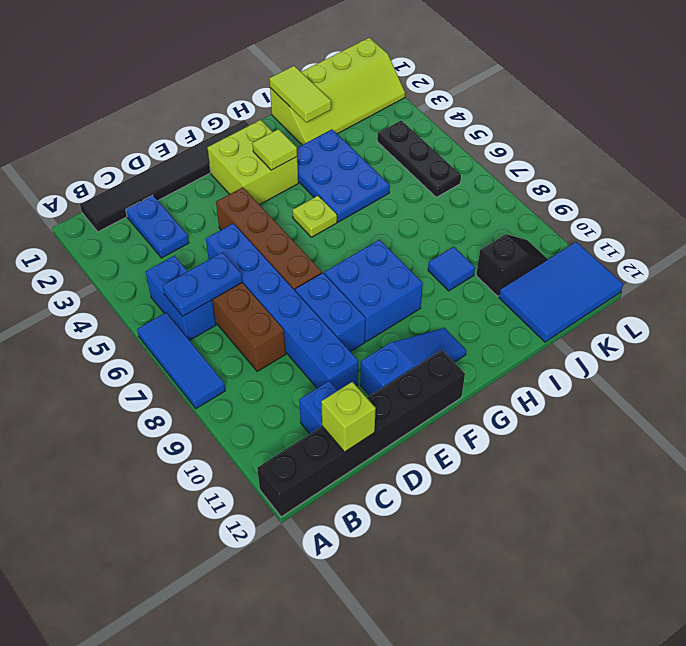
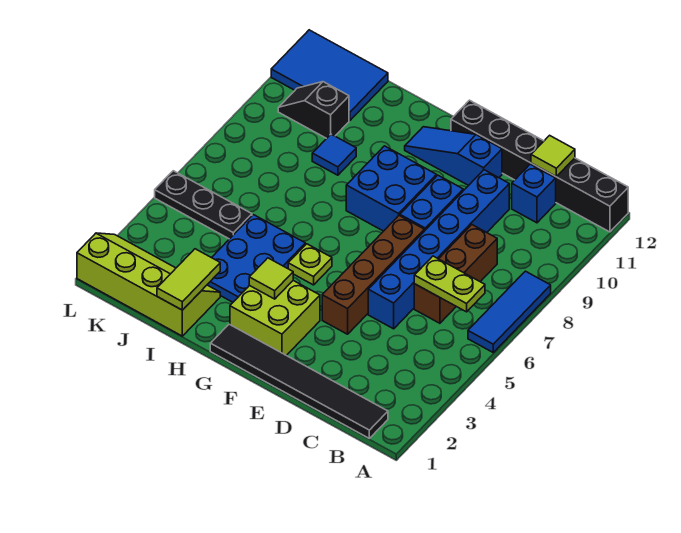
blue 1x2 brick [145,256,216,341] -> none
blue 1x2 plate [163,252,242,316] -> lime 1x2 plate [414,256,485,312]
blue 1x2 plate [126,195,189,258] -> none
lime 1x1 brick [321,382,376,452] -> lime 1x1 tile [531,135,575,176]
black 1x3 plate [377,120,461,197] -> black 1x3 plate turned to [155,171,252,239]

